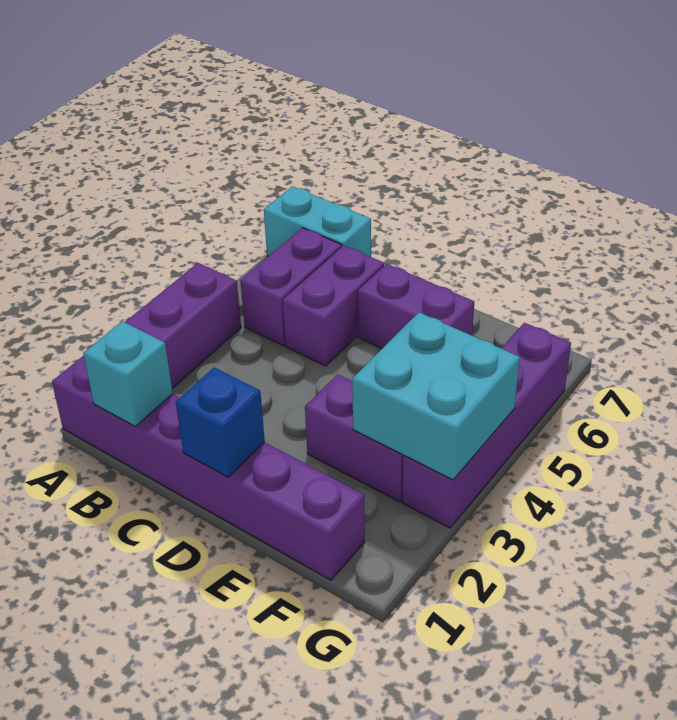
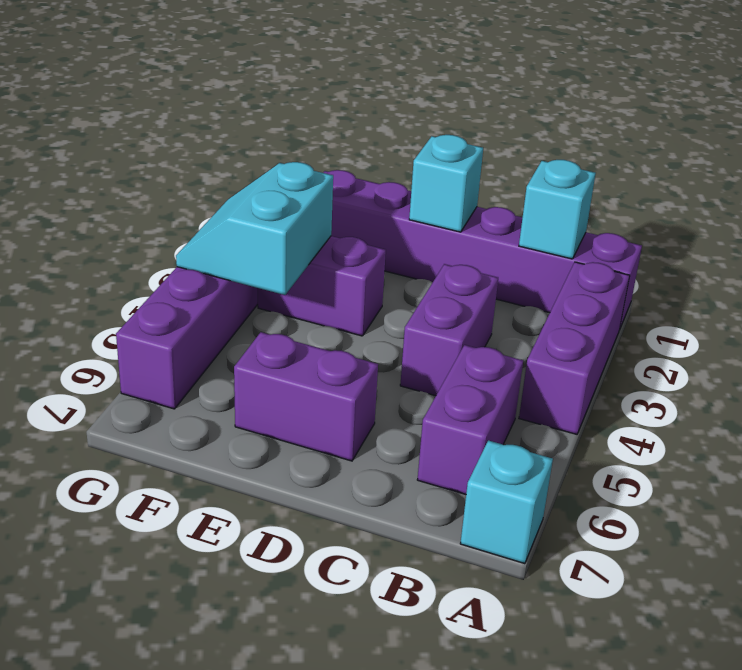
cyan 1x2 brick [264,186,371,257] -> cyan 1x1 brick [460,440,553,564]
purple 1x2 brick [283,246,384,366] -> purple 1x2 brick moved to [400,264,498,396]
blue 1x1 brick [176,367,265,477] -> cyan 1x1 brick [409,135,483,232]
cyan 2x2 brick [352,313,520,480] -> cyan 2x2 slope [176,162,333,295]

